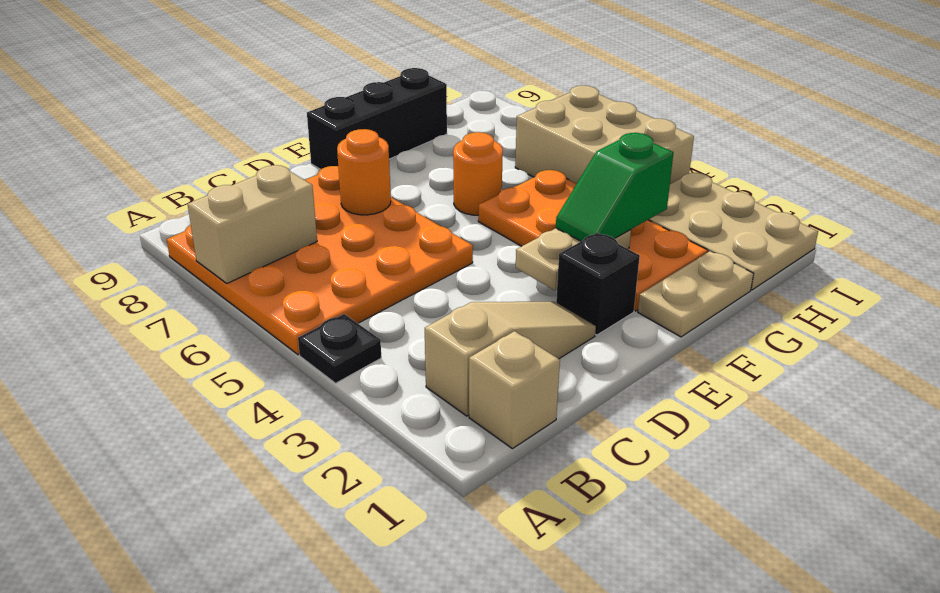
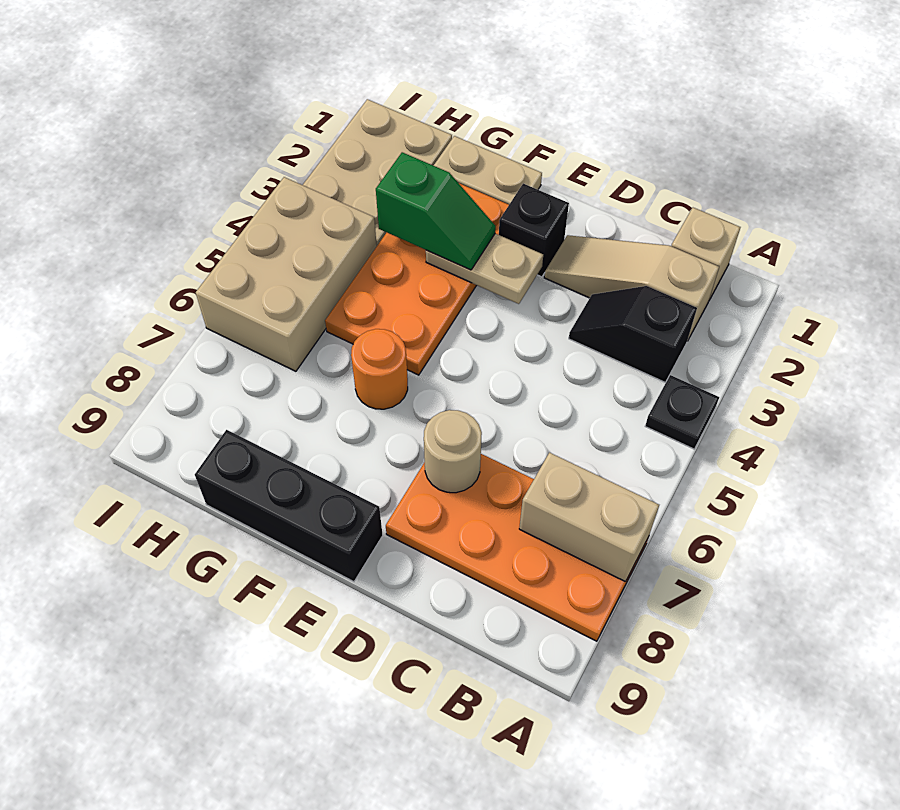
orange 4x4 plate [167,166,473,355] -> orange 2x4 plate [386,454,649,641]
none -> black 1x2 slope [569,286,697,382]
orange 1x1 round brick [337,129,391,215] -> tan 1x1 round brick [424,410,482,493]

